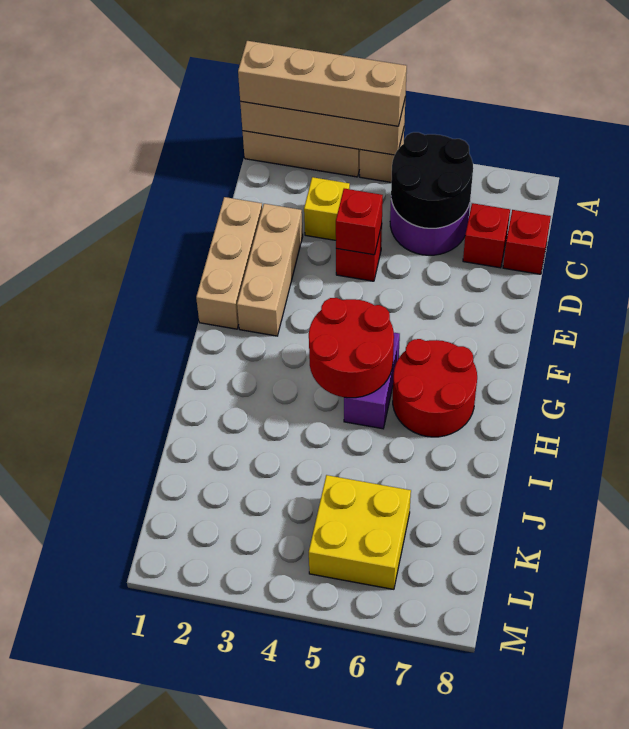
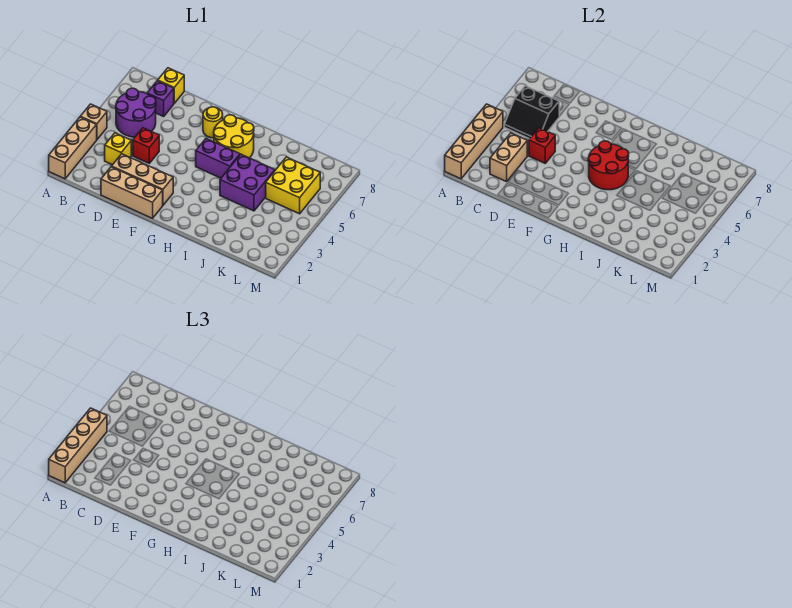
black 2x2 round brick [391,132,473,228] -> black 2x2 slope [504,86,559,139]
none -> tan 1x2 brick [490,133,527,182]
red 1x1 brick [463,203,510,268] -> purple 1x1 brick [147,81,174,116]
red 1x1 brick [503,210,551,274] -> yellow 1x1 brick [158,68,184,103]
none -> yellow 1x1 round brick [203,107,223,138]
red 2x2 round brick [393,339,477,437] -> yellow 2x2 round brick [214,115,254,158]
none -> purple 2x2 brick [220,154,275,211]

